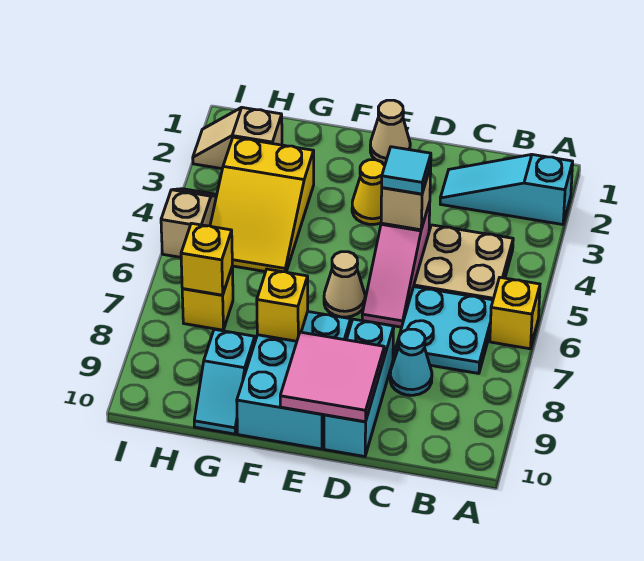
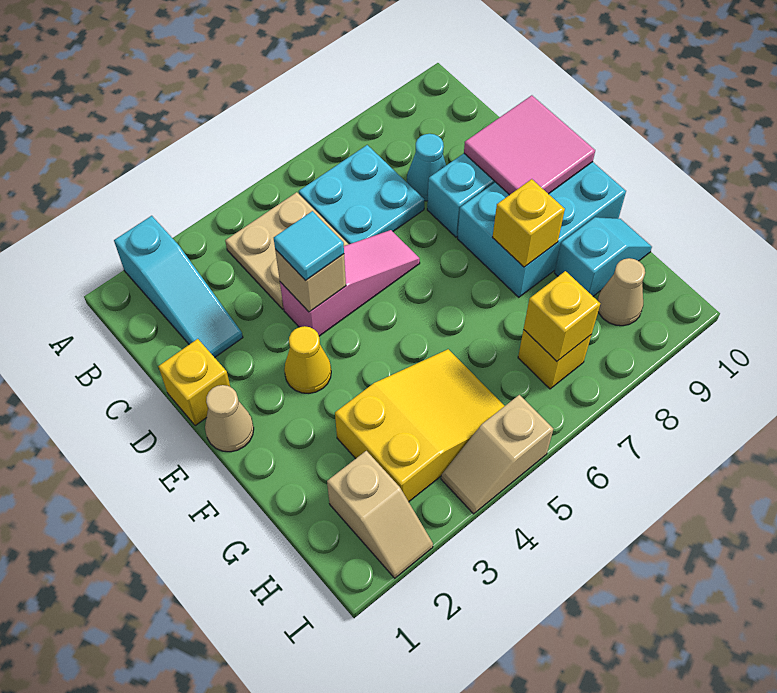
yellow 1x1 brick [490,277,540,349] -> yellow 1x1 brick moved to [158,339,230,426]
tan 1x1 cone [324,252,365,317] -> tan 1x1 cone moved to [597,258,645,326]

